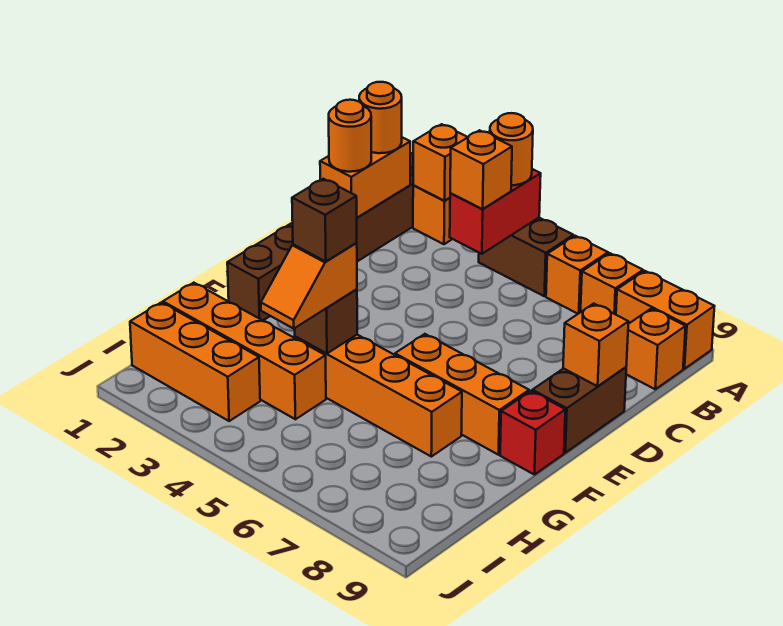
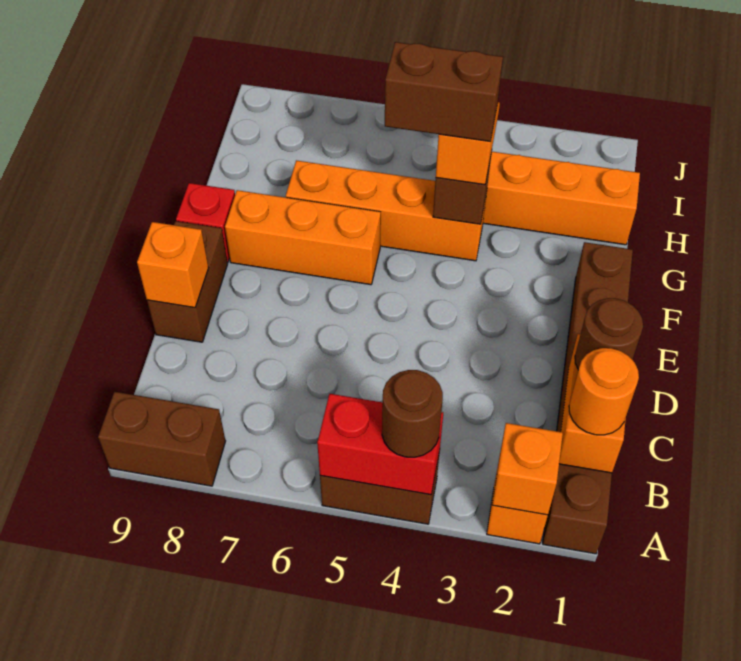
red 1x2 brick [450,169,541,254] -> red 1x2 brick turned to [317,394,443,495]
orange 1x1 round brick [490,113,533,185] -> brown 1x1 round brick [382,370,443,457]
orange 1x1 brick [546,236,608,314] -> none
orange 1x1 brick [581,253,643,315] -> none
orange 1x2 brick [616,271,714,369] -> brown 1x2 brick [98,392,225,486]
orange 1x1 brick [450,130,512,209] -> none
orange 1x1 brick [626,308,686,389] -> none
orange 1x1 round brick [329,100,371,172] -> brown 1x1 round brick [575,298,643,370]
brown 1x1 brick [292,179,357,262] -> brown 1x2 brick [385,42,503,141]
orange 1x3 brick [130,302,260,421] -> none

